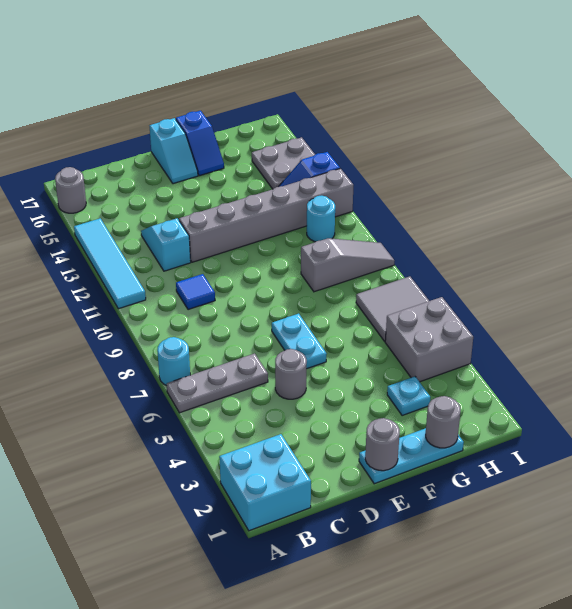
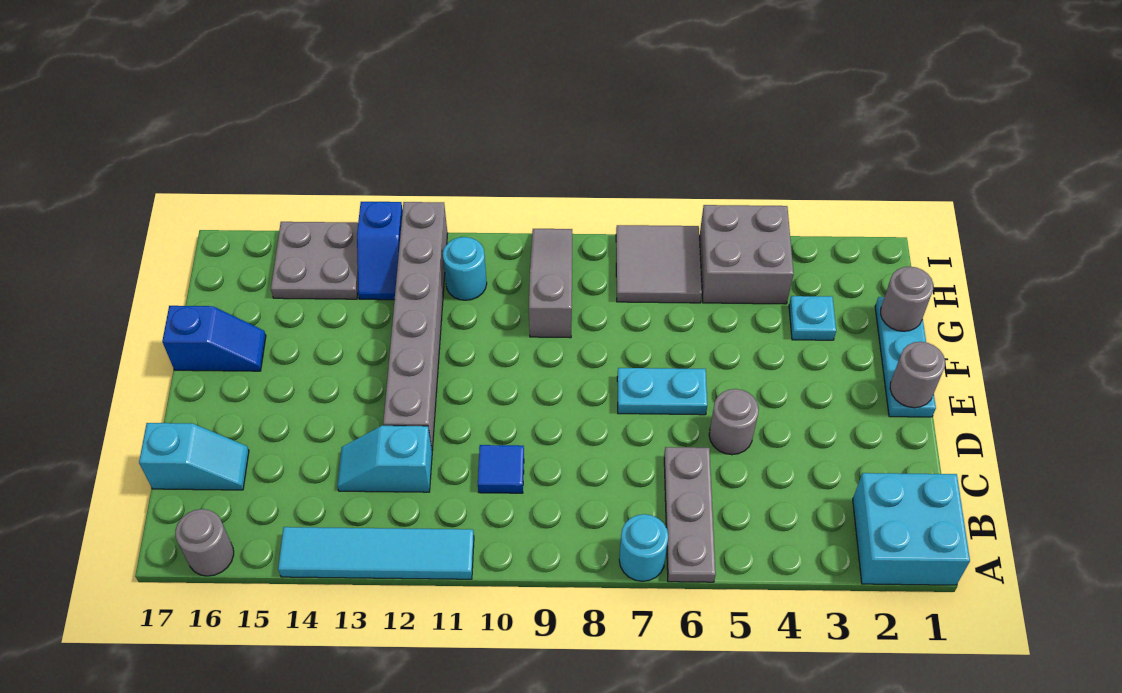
cyan 1x2 slope [150,118,198,184] -> cyan 1x2 slope moved to [139,423,249,490]

